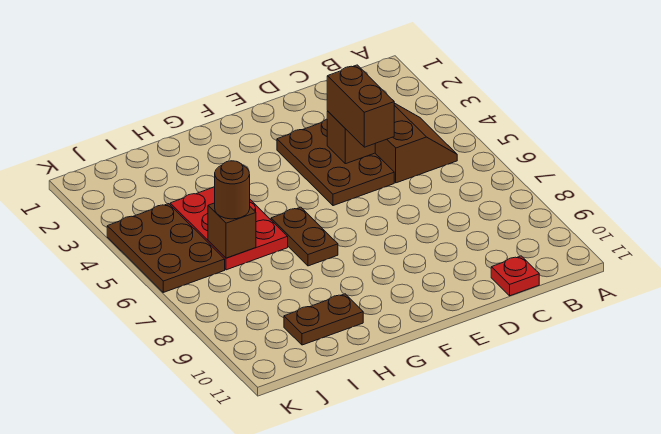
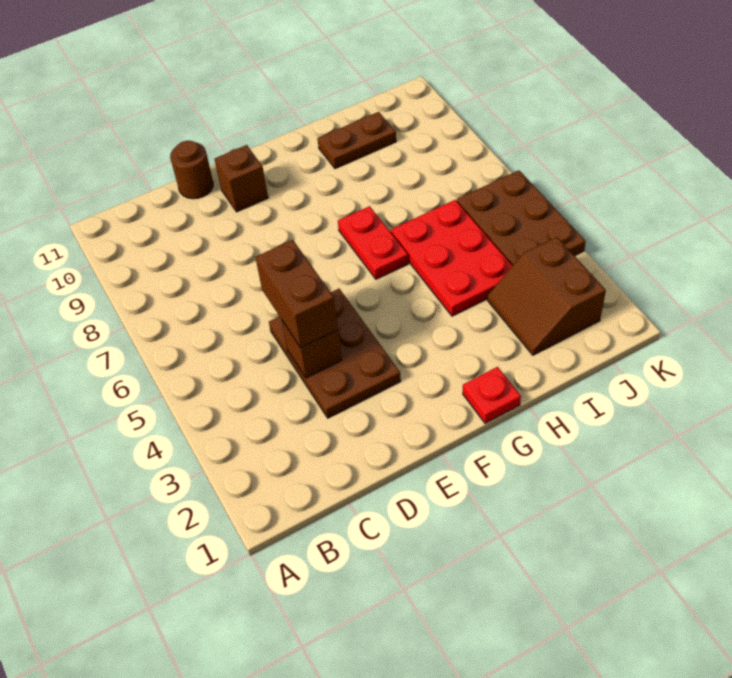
brown 2x2 slope [375,103,457,183] -> brown 2x2 slope moved to [487,237,606,355]
red 1x1 plate [491,256,539,296] -> red 1x1 plate moved to [463,367,521,424]
brown 1x2 plate [271,207,338,266] -> red 1x2 plate [338,206,408,279]
brown 1x1 brick [208,203,256,258] -> brown 1x1 brick moved to [215,145,268,212]
brown 1x1 round brick [215,161,250,219] -> brown 1x1 round brick moved to [170,141,213,199]

